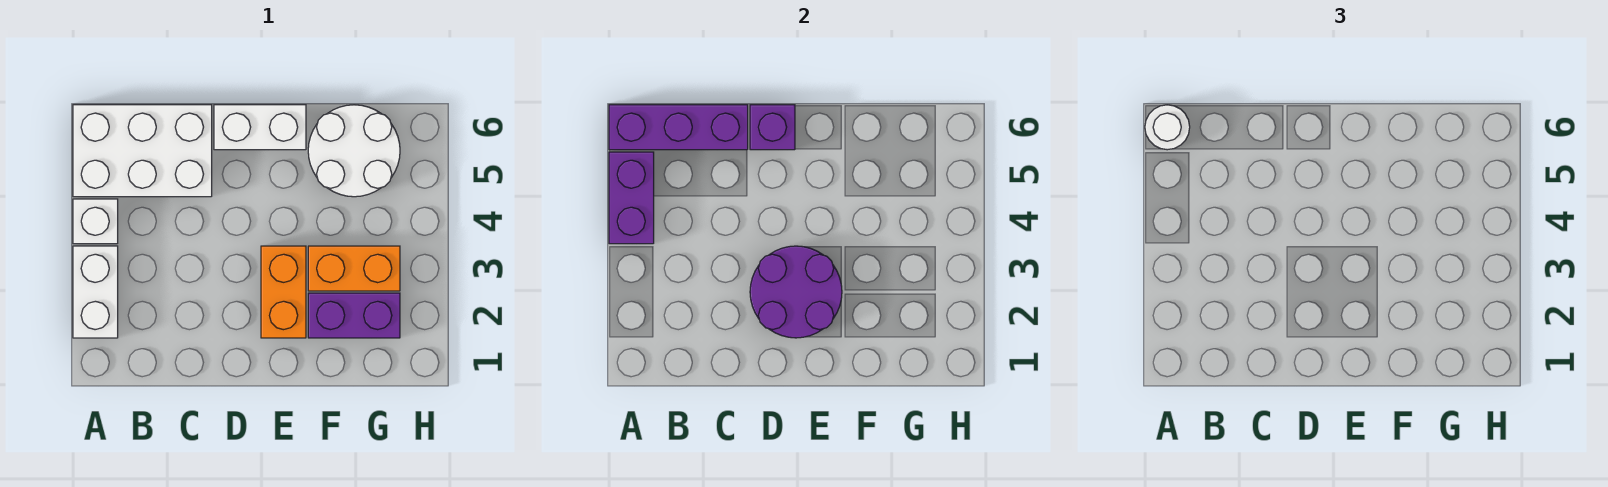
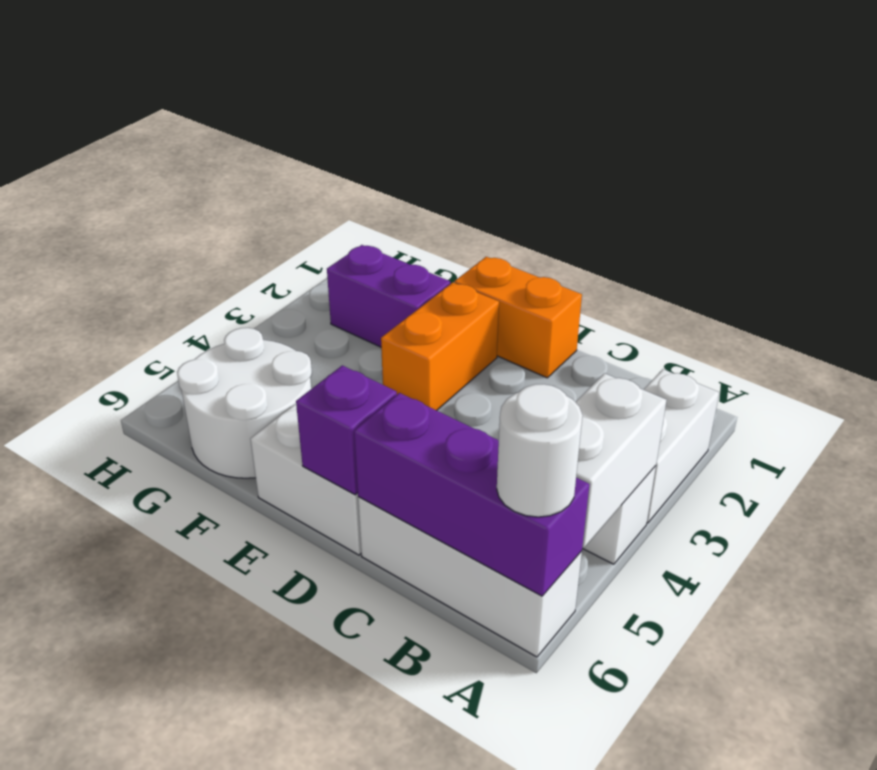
purple 1x2 brick [609,152,654,244] -> white 1x2 brick [576,373,667,548]
white 2x3 brick [73,105,212,197] -> white 1x3 brick [358,497,582,657]
purple 2x2 round brick [750,246,842,338] -> none
orange 1x2 brick [308,246,400,291] -> orange 1x2 brick moved to [454,257,582,378]

